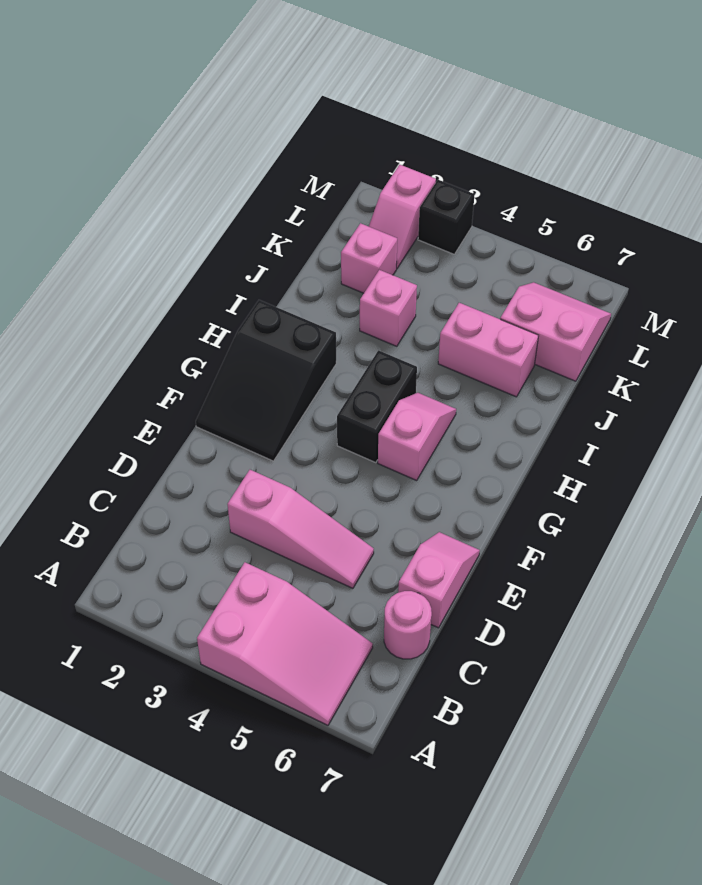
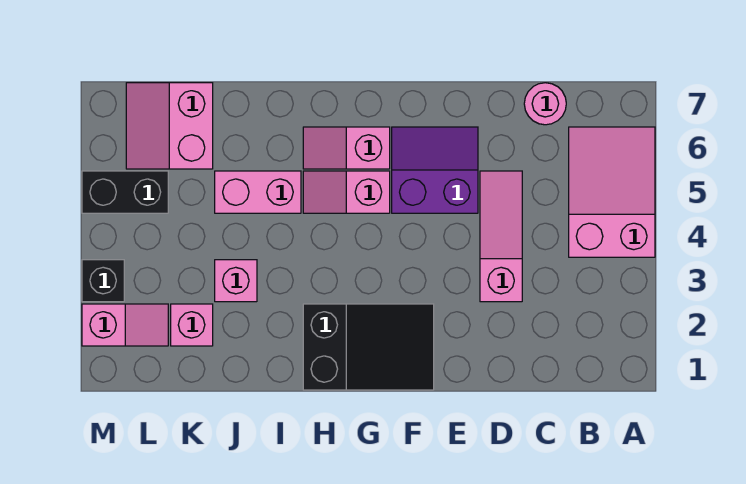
pink 1x2 slope [398,532,480,628] -> pink 1x2 slope moved to [303,127,390,169]
none -> purple 2x2 slope [392,127,478,213]
black 1x2 brick [337,350,417,462] -> black 1x2 brick moved to [82,171,168,213]
pink 1x2 brick [438,303,539,397] -> pink 1x2 brick turned to [215,171,301,213]

